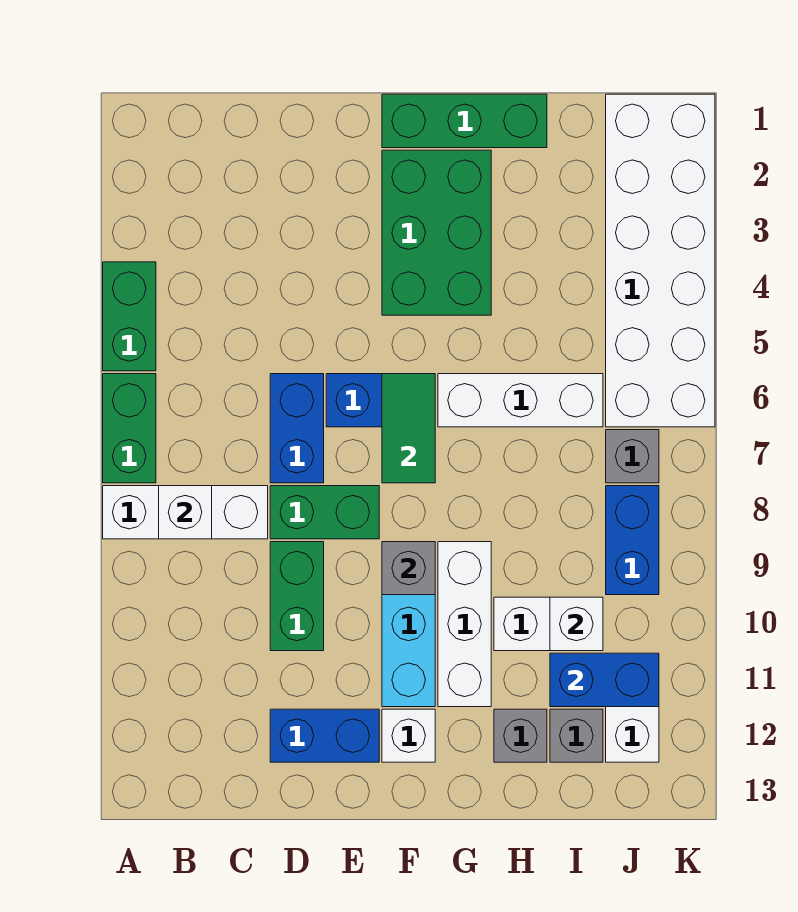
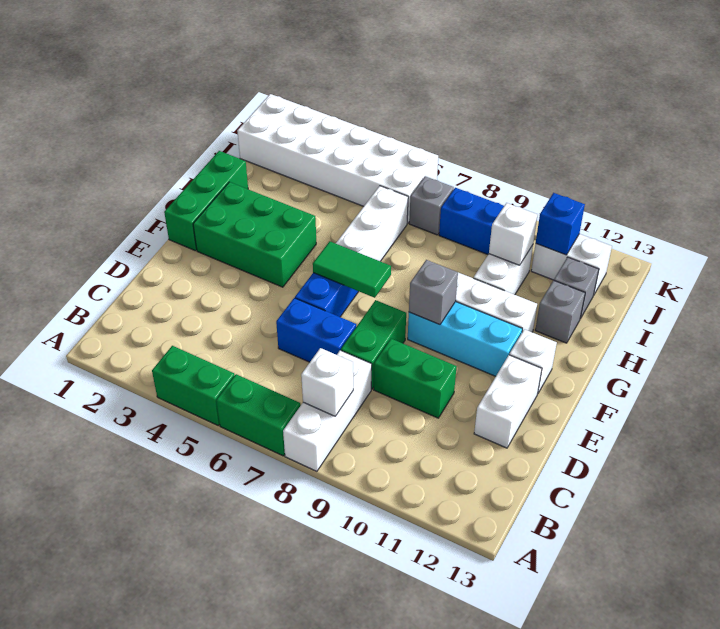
blue 1x2 brick [270,709,379,762] -> white 1x2 brick [474,355,542,448]
blue 1x2 brick [550,653,659,707] -> blue 1x1 brick [536,193,585,255]

